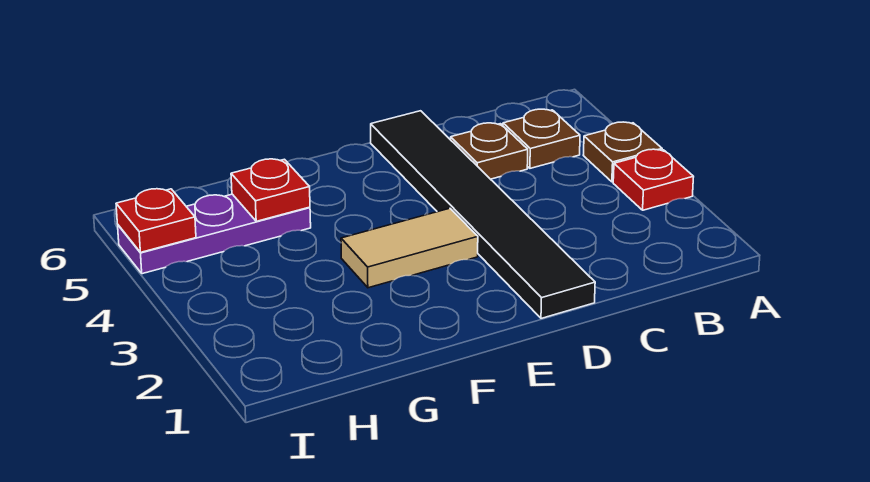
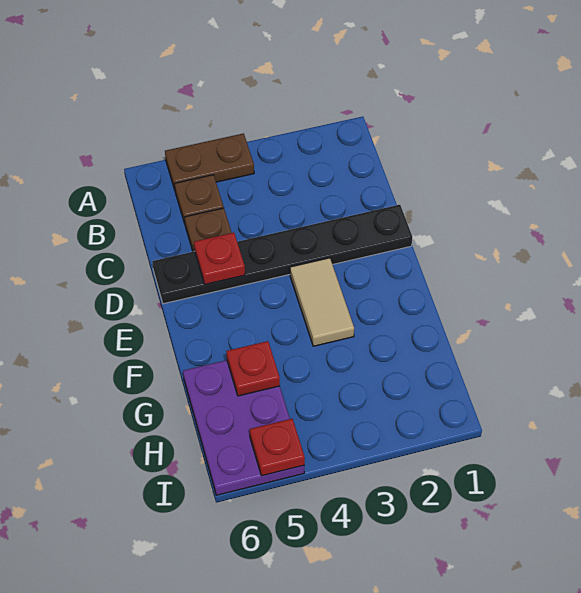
red 1x1 plate [613,149,694,210] -> red 1x1 plate moved to [194,232,245,284]
brown 1x1 plate [583,122,662,182] -> brown 1x2 plate [165,133,254,190]
black 1x6 tile [371,111,595,318] -> black 1x6 plate [152,205,413,304]
purple 1x3 plate [118,194,311,274] -> purple 2x3 plate [183,360,305,495]

